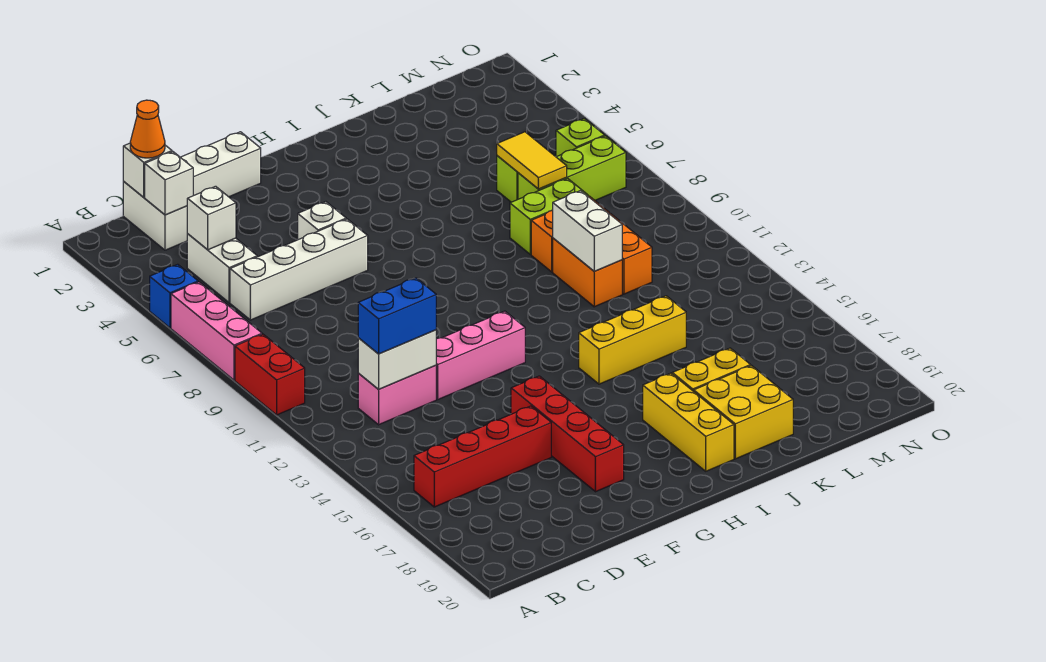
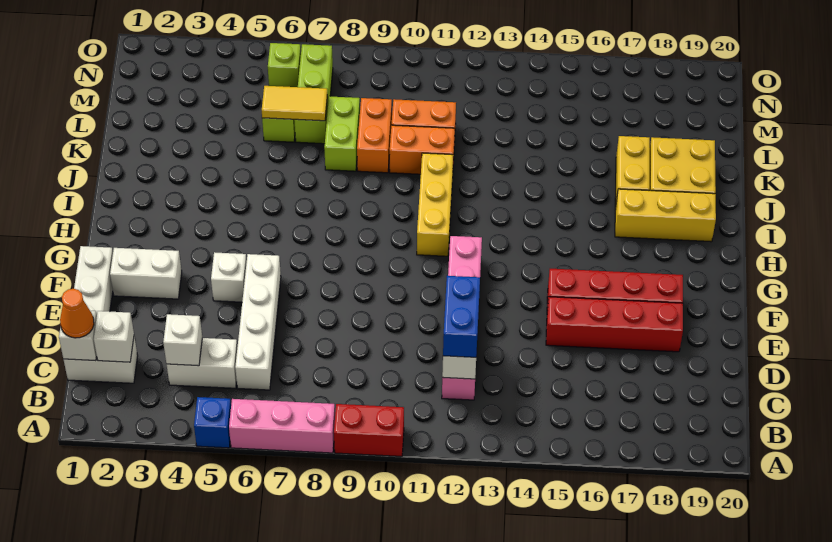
red 1x4 brick [414,406,551,507] -> red 1x4 brick turned to [546,297,683,352]
yellow 1x3 brick [579,296,686,384] -> yellow 1x3 brick moved to [417,153,453,256]
white 1x2 brick [553,191,622,271] -> white 1x2 brick moved to [110,248,182,299]

